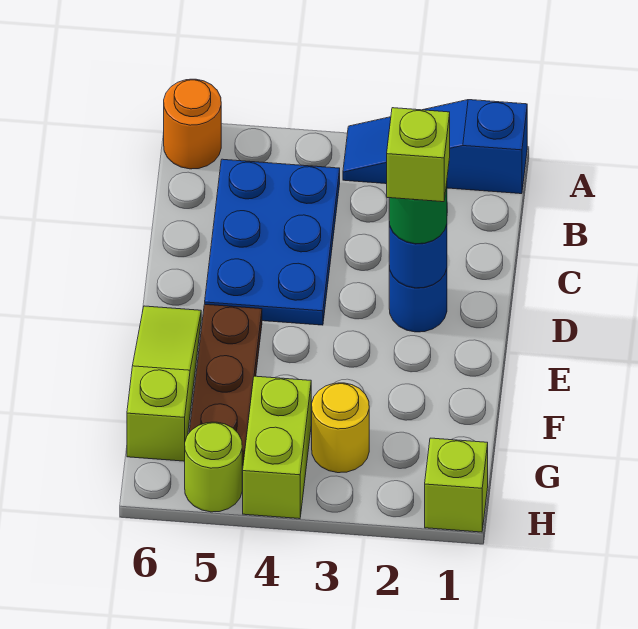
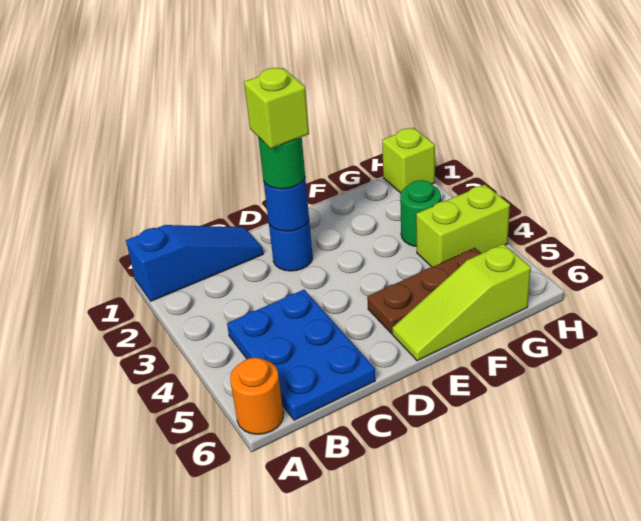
blue 1x3 slope [343,100,527,194] -> blue 1x3 slope turned to [126,225,263,301]
blue 2x3 plate [205,159,340,325] -> blue 2x3 plate turned to [227,290,375,420]
yellow 1x1 round brick [312,383,369,473] -> green 1x1 round brick [400,180,441,246]
lime 1x1 round brick [185,422,242,512] -> none

